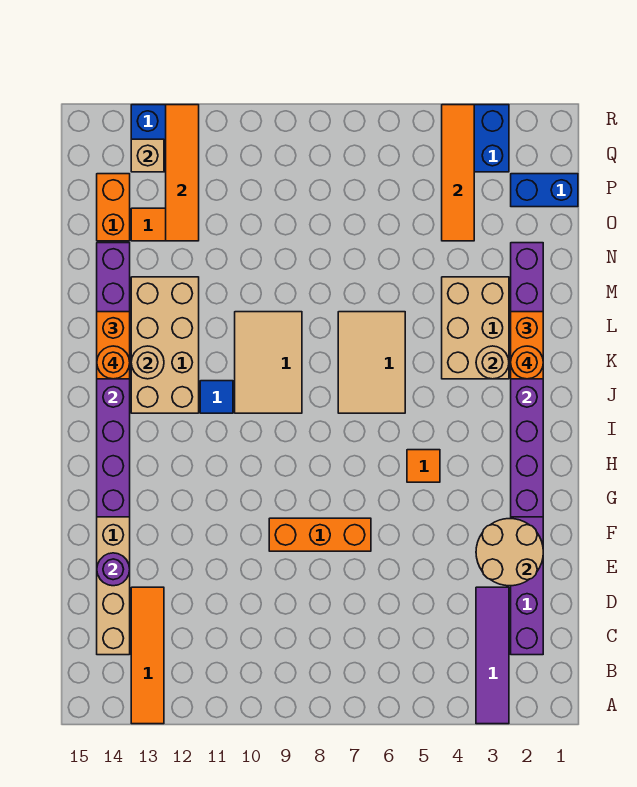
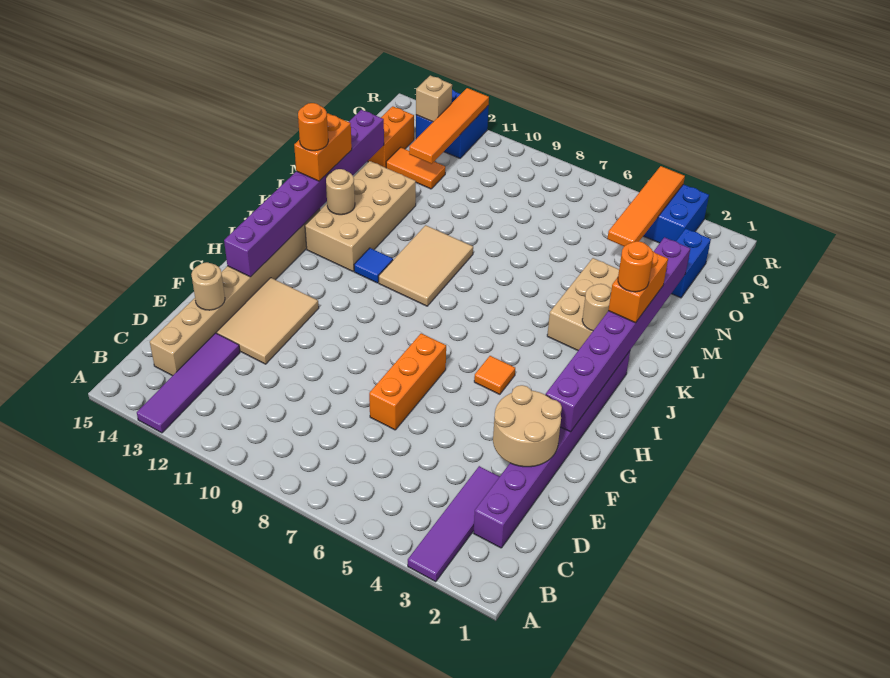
orange 1x4 tile [131,587,164,724] -> purple 1x4 tile [137,333,240,433]
purple 1x1 round brick [97,553,130,586] -> tan 1x1 round brick [191,262,225,310]
orange 1x3 brick [269,518,371,551] -> orange 1x3 brick turned to [369,333,446,430]
tan 2x3 tile [338,312,405,413] -> tan 2x3 tile moved to [217,278,319,364]
blue 1x2 brick [511,174,578,207] -> blue 1x2 brick turned to [671,229,711,298]

